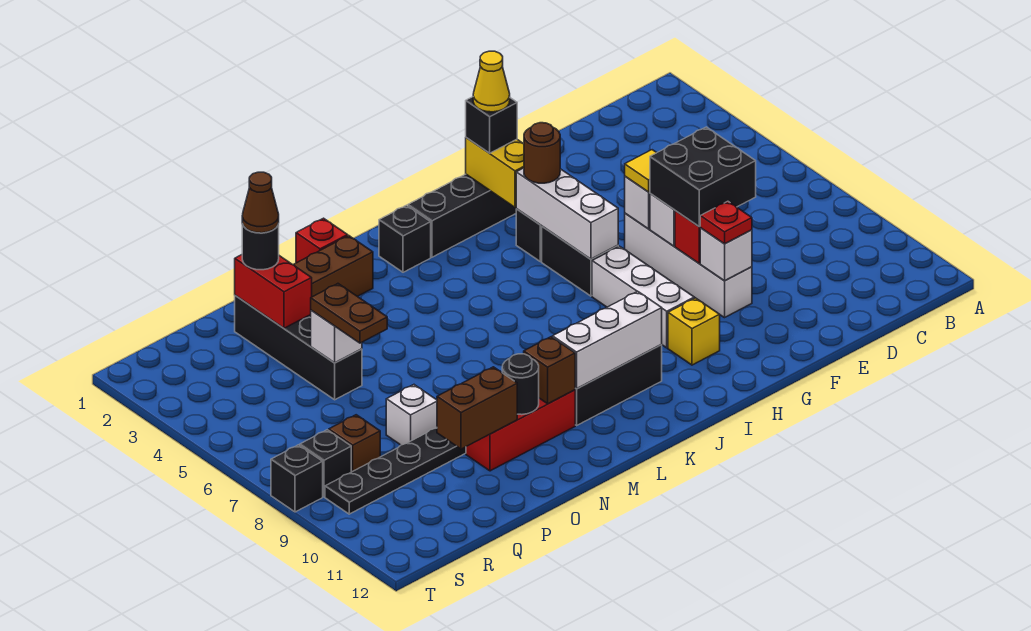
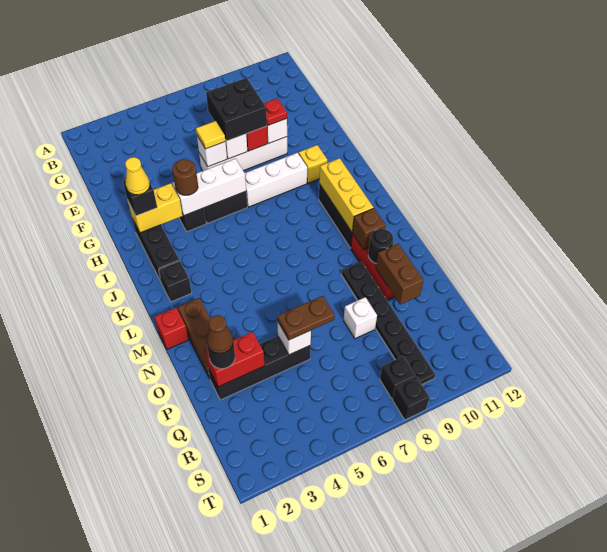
white 1x3 brick [553,291,662,389] -> yellow 1x3 brick [319,158,374,232]
brown 1x1 brick [329,415,380,472] -> none

